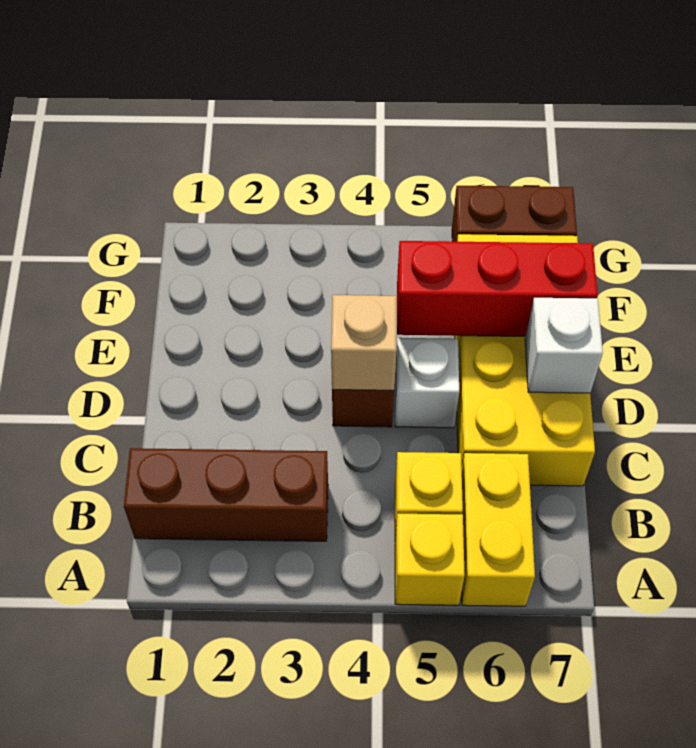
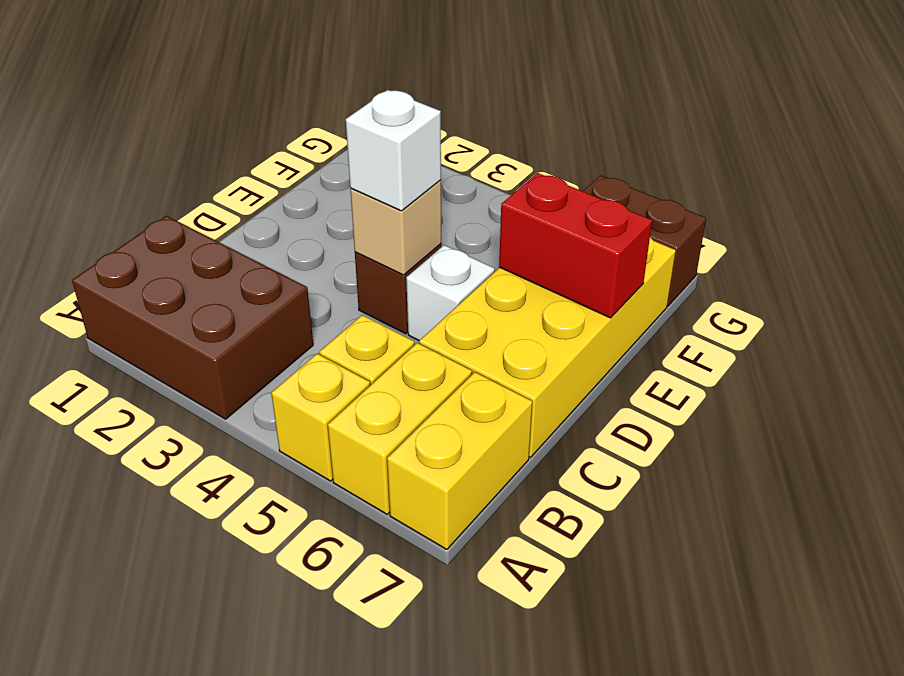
none -> yellow 1x2 brick [387,372,532,550]
brown 1x3 brick [124,448,328,541] -> brown 2x3 brick [72,216,313,419]
white 1x1 brick [525,298,603,393] -> white 1x1 brick moved to [346,90,441,211]
red 1x3 brick [397,241,598,336] -> red 1x2 brick [499,173,652,318]

